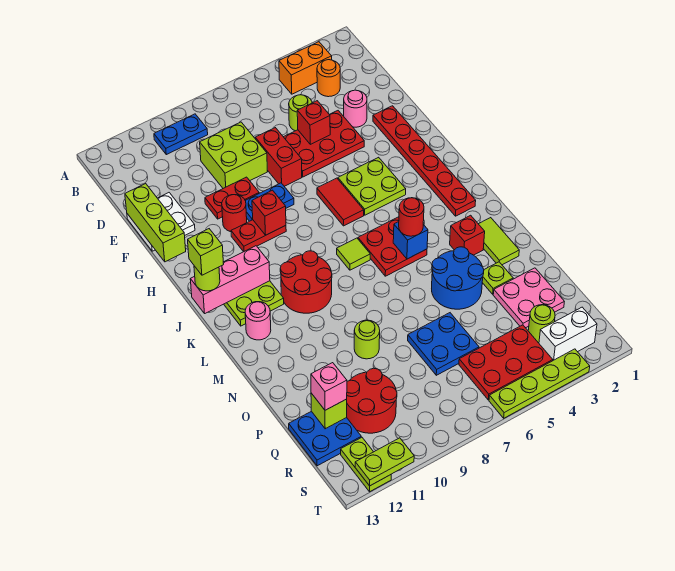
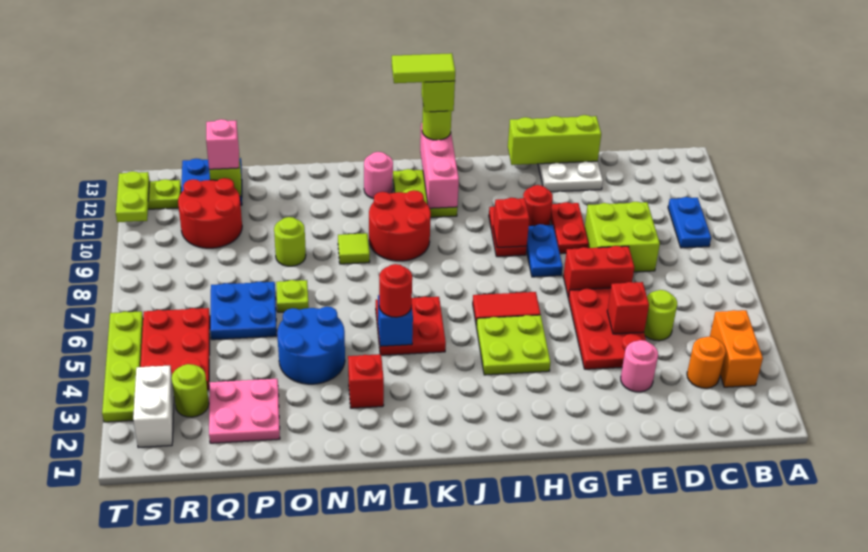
red 1x6 plate [373,106,476,216] -> none
lime 1x1 tile [337,238,370,270] -> lime 1x1 tile moved to [338,233,370,264]
lime 1x2 tile [479,218,519,265] -> lime 1x2 tile moved to [392,53,455,83]
lime 1x1 plate [482,262,513,294] -> lime 1x1 plate moved to [276,280,309,312]

